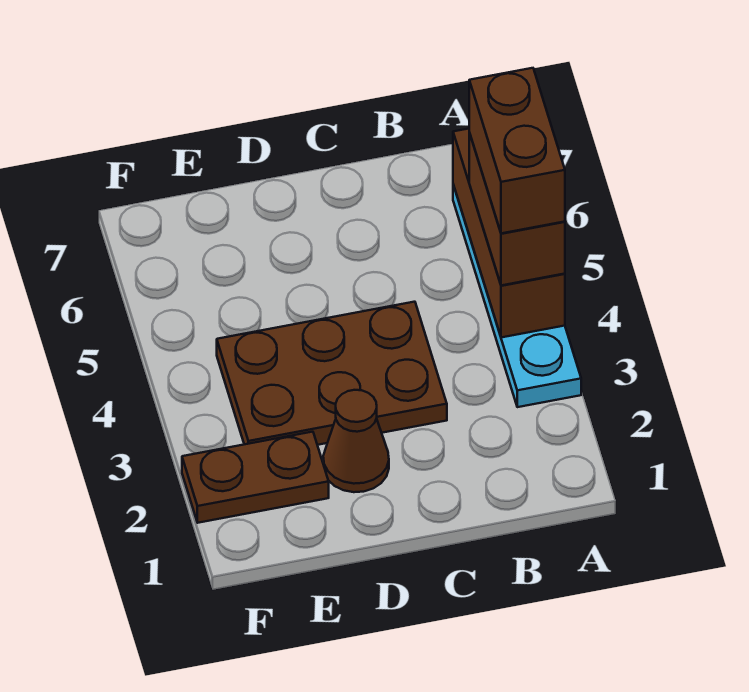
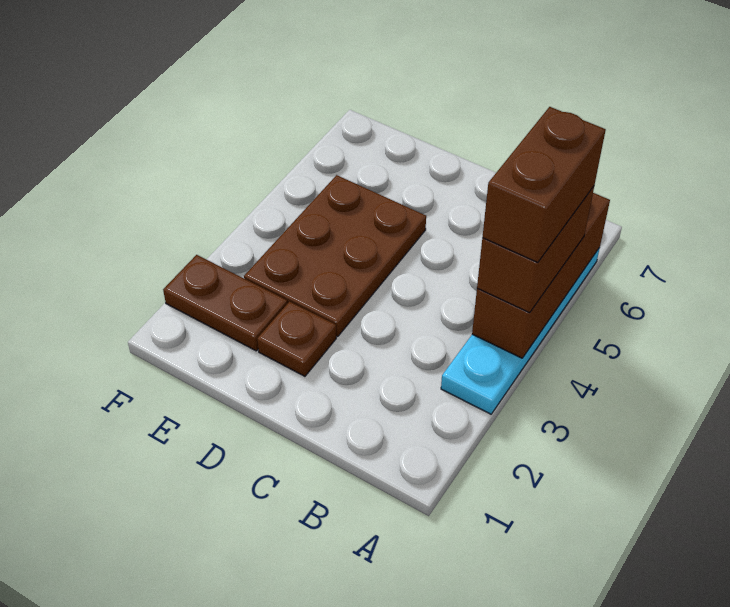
brown 2x3 plate [217,302,447,445] -> brown 2x3 plate turned to [244,175,426,337]
brown 1x1 cone [323,390,389,492] -> brown 1x1 plate [257,302,336,376]

